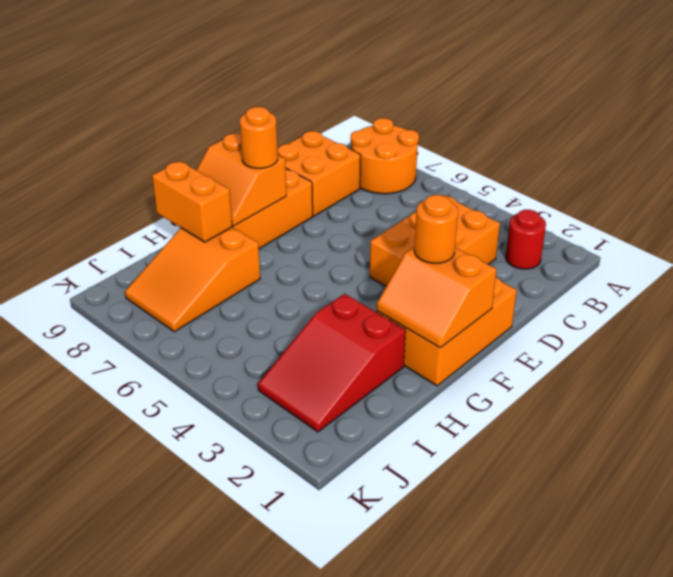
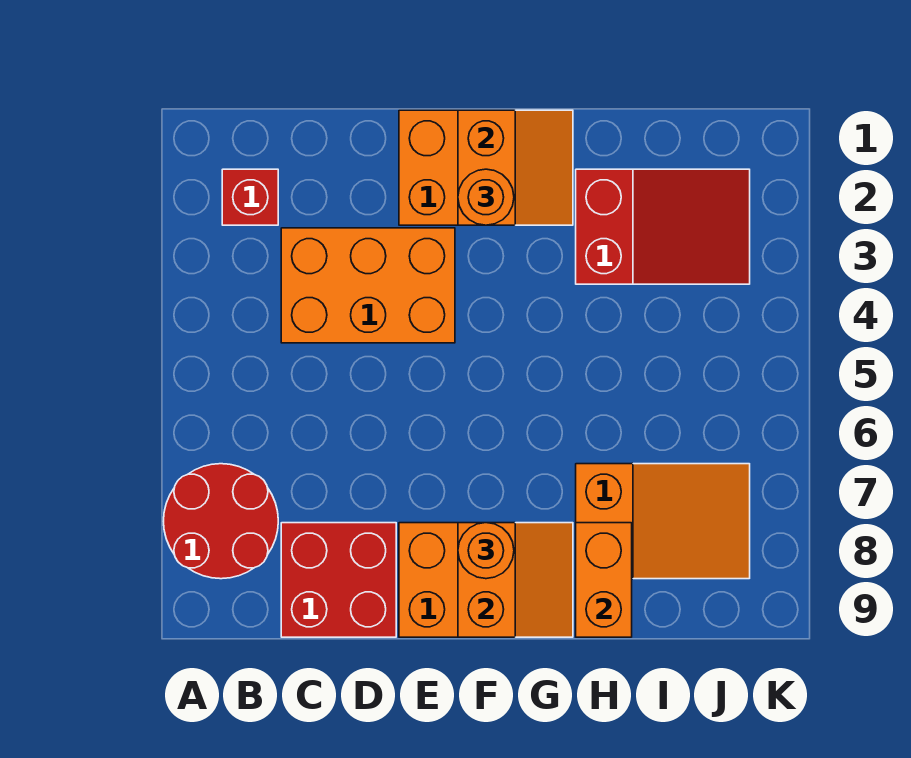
orange 2x2 round brick [351,118,419,194] -> red 2x2 round brick [164,464,278,579]
red 1x1 round brick [505,210,546,269] -> red 1x1 brick [222,169,278,225]
orange 2x2 brick [277,131,361,216] -> red 2x2 brick [281,523,396,637]

